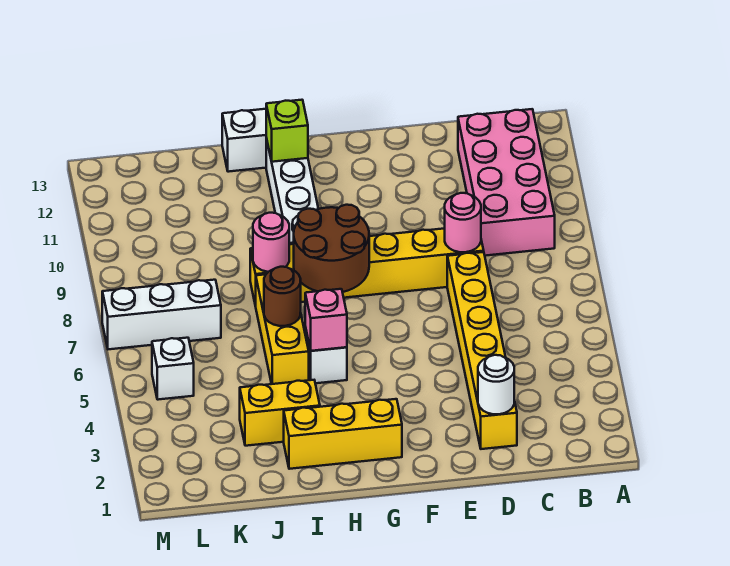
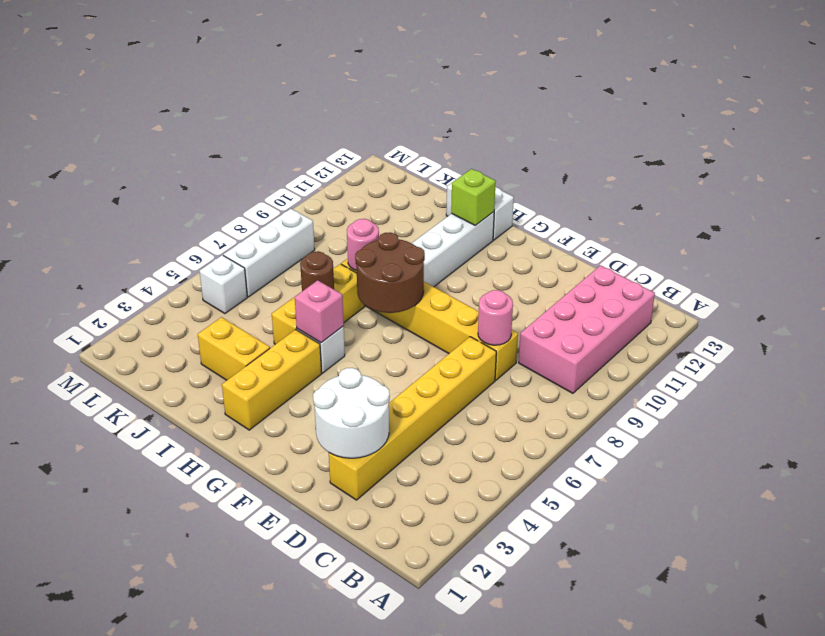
white 1x1 round brick [478,355,514,414] -> white 2x2 round brick [313,368,390,458]
yellow 1x3 brick [284,399,402,469] -> yellow 1x3 brick turned to [222,329,322,430]
white 1x3 brick [102,280,221,349] -> white 1x3 brick turned to [223,209,315,297]

